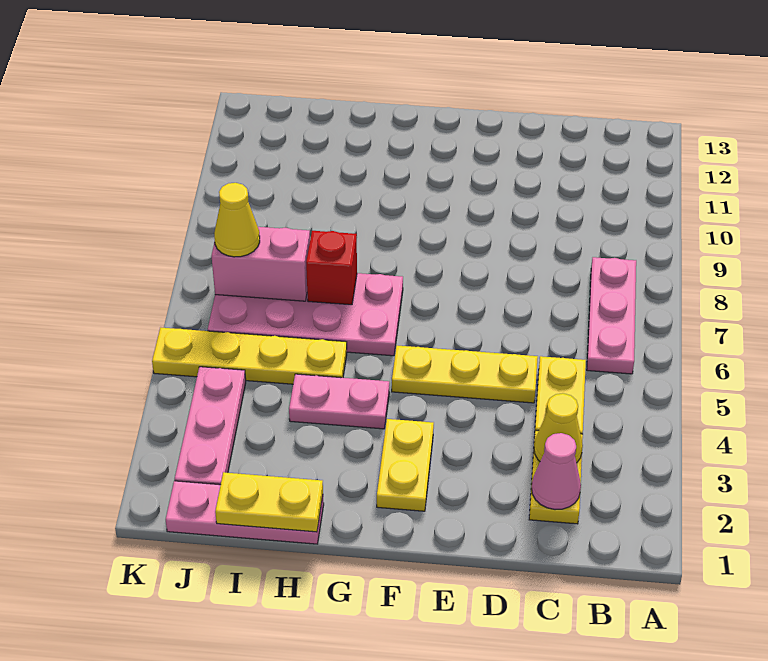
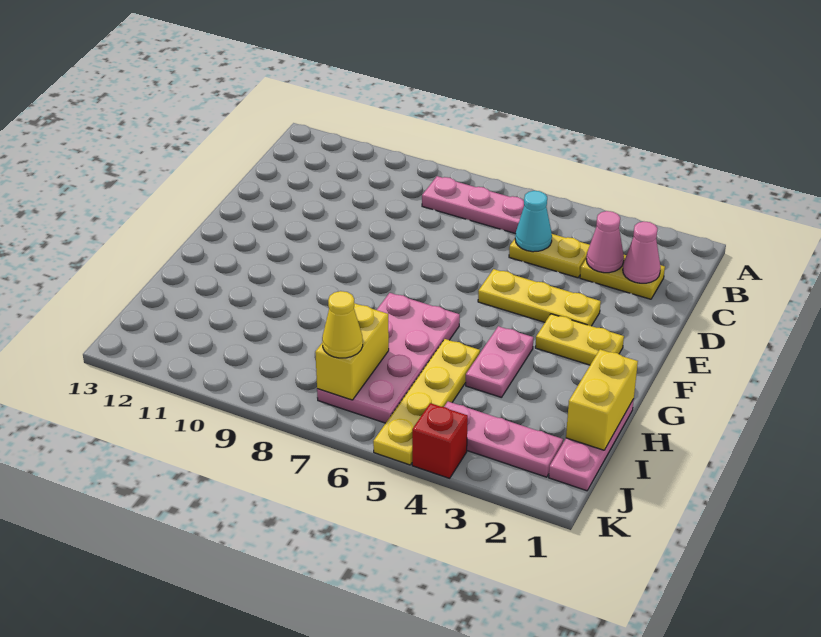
yellow 1x1 cone [534,393,583,463] -> pink 1x1 cone [586,211,624,273]
none -> cyan 1x1 cone [515,191,552,252]
yellow 1x3 plate [392,345,538,403] -> yellow 1x3 plate turned to [478,269,601,326]
yellow 1x2 plate [215,472,323,532] -> yellow 1x2 brick [566,349,638,450]
red 1x1 brick [306,231,357,305] -> red 1x1 brick moved to [412,403,468,478]
pink 1x2 brick [211,227,310,301] -> yellow 1x2 brick [315,303,389,400]

